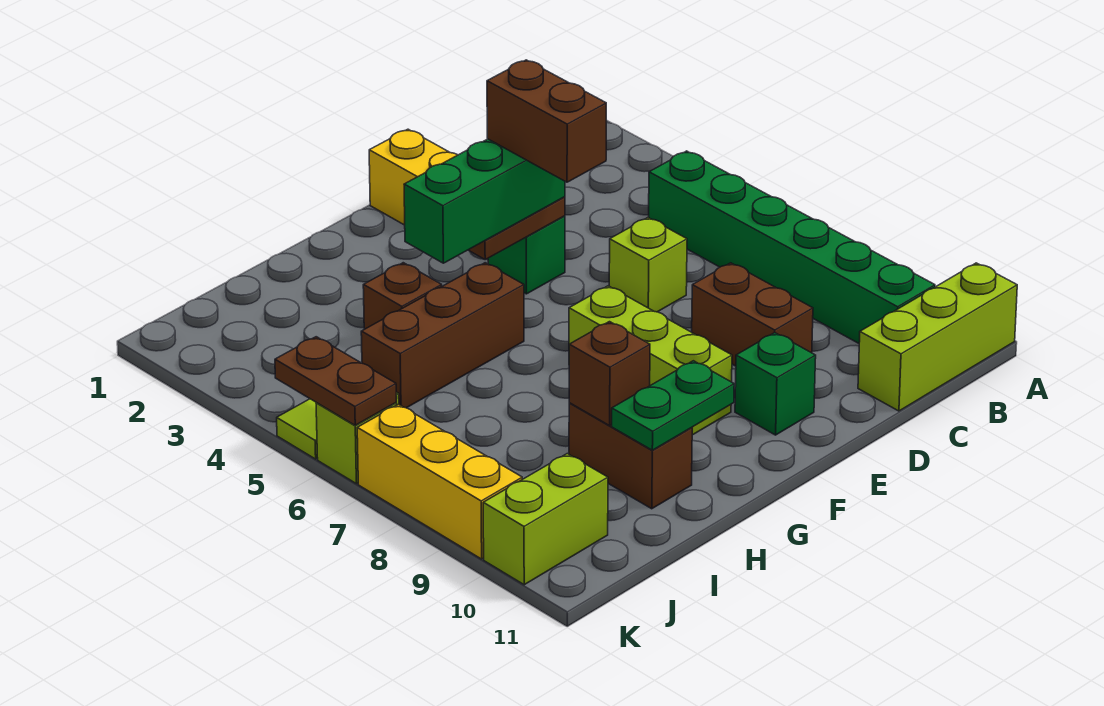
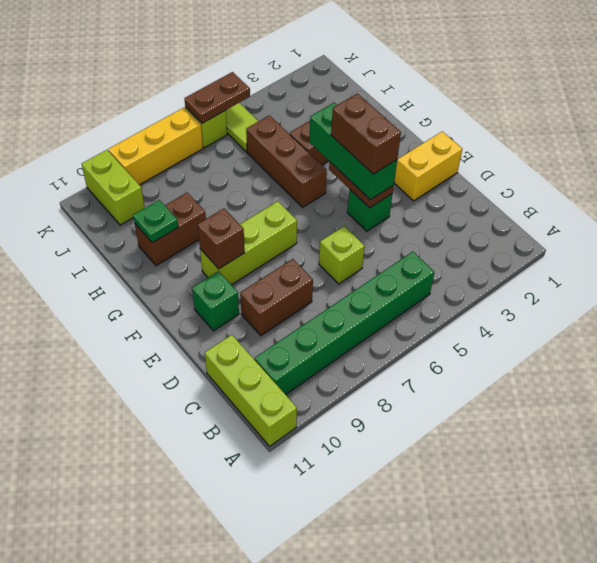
brown 1x2 brick [487,60,606,182] -> brown 1x2 brick turned to [331,94,401,174]
green 1x2 plate [612,361,734,450] -> green 1x1 plate [133,200,178,243]
brown 1x1 brick [569,322,650,426] -> brown 1x1 brick moved to [198,209,245,269]

